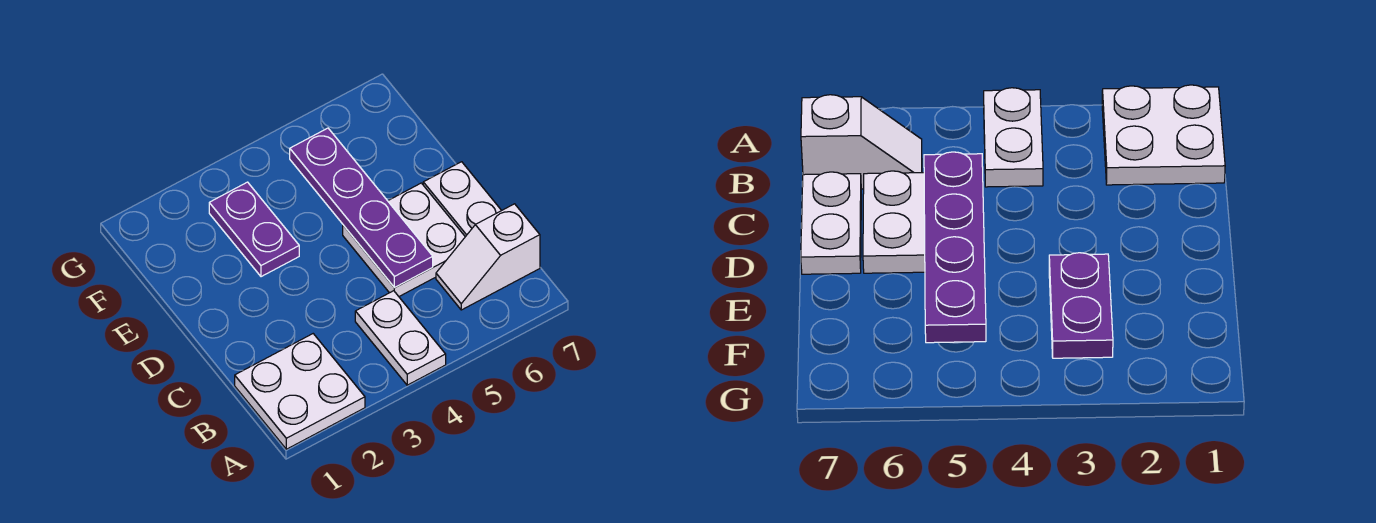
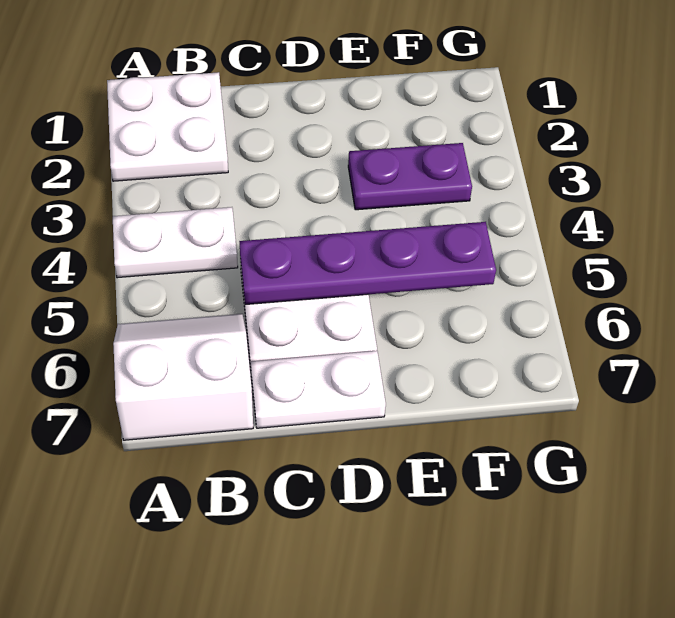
white 1x2 slope [436,204,540,310] -> white 2x2 slope [113,314,253,440]

